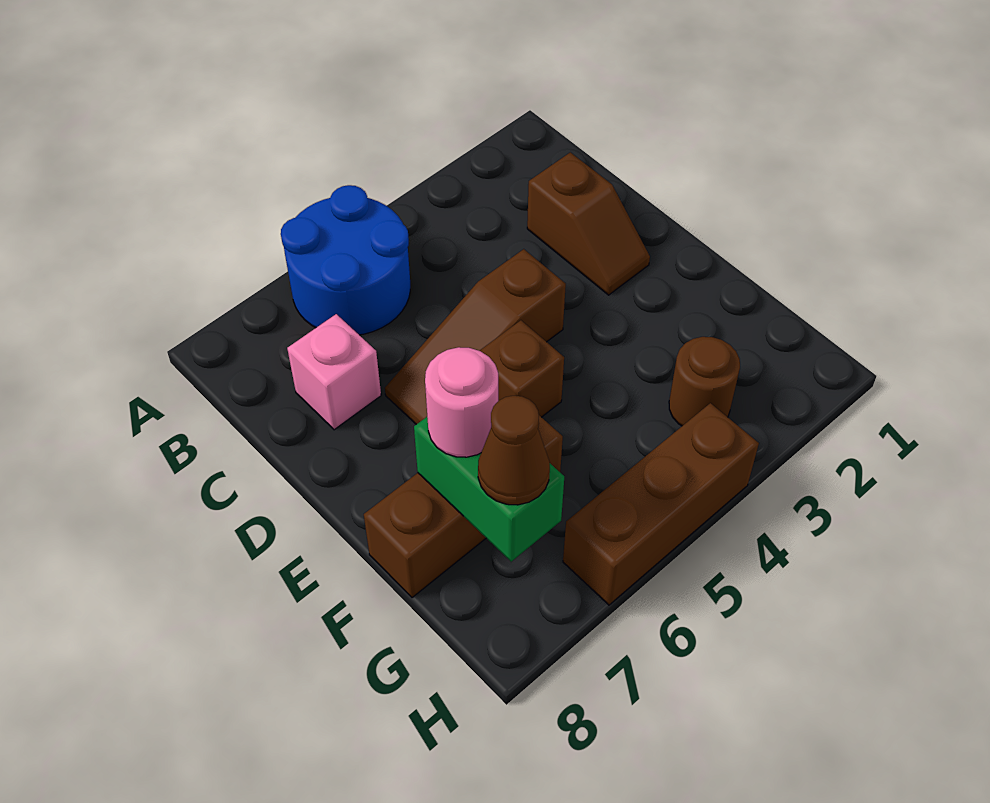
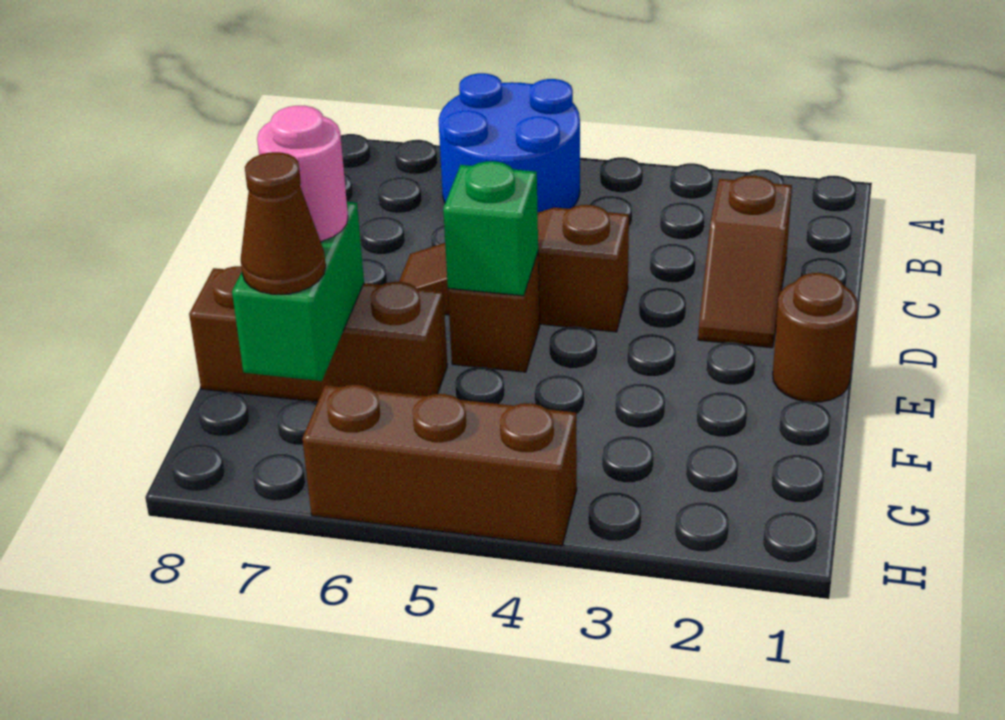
pink 1x1 brick [287,314,381,430] -> none
none -> green 1x1 brick [443,161,538,296]
brown 1x1 round brick [669,337,740,426] -> brown 1x1 round brick moved to [773,273,858,402]

